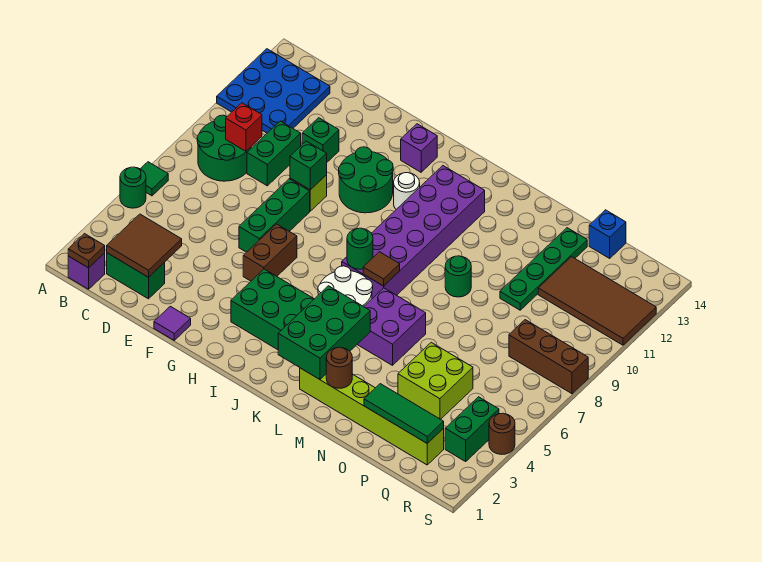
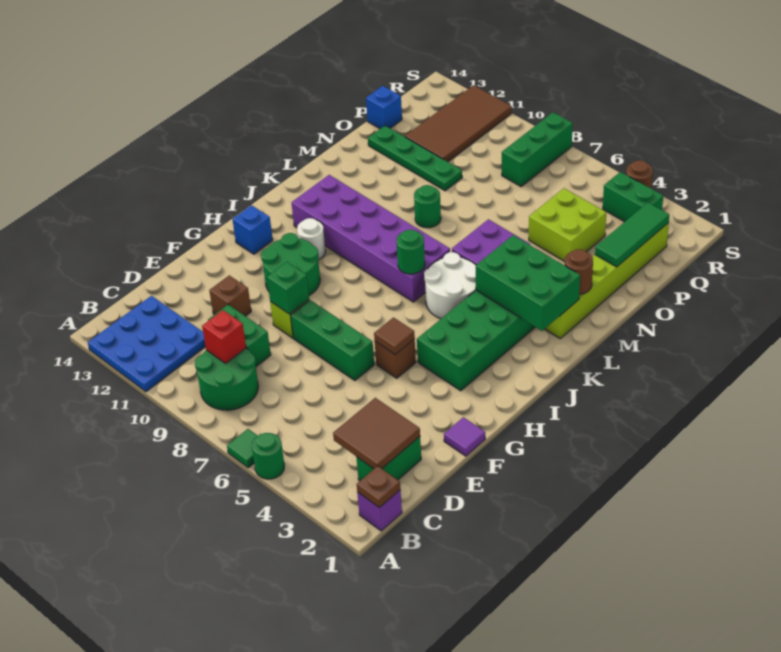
green 1x1 brick [302,118,339,162] -> brown 1x1 brick [209,275,251,316]
brown 1x2 brick [243,224,297,281] -> brown 1x1 brick [375,339,416,378]
purple 1x1 brick [401,124,437,172] -> blue 1x1 brick [232,205,273,254]
brown 1x1 tile [363,252,400,286] -> brown 1x1 tile moved to [374,318,415,354]
brown 1x3 brick [509,320,588,394] -> green 1x3 brick [502,112,573,187]

